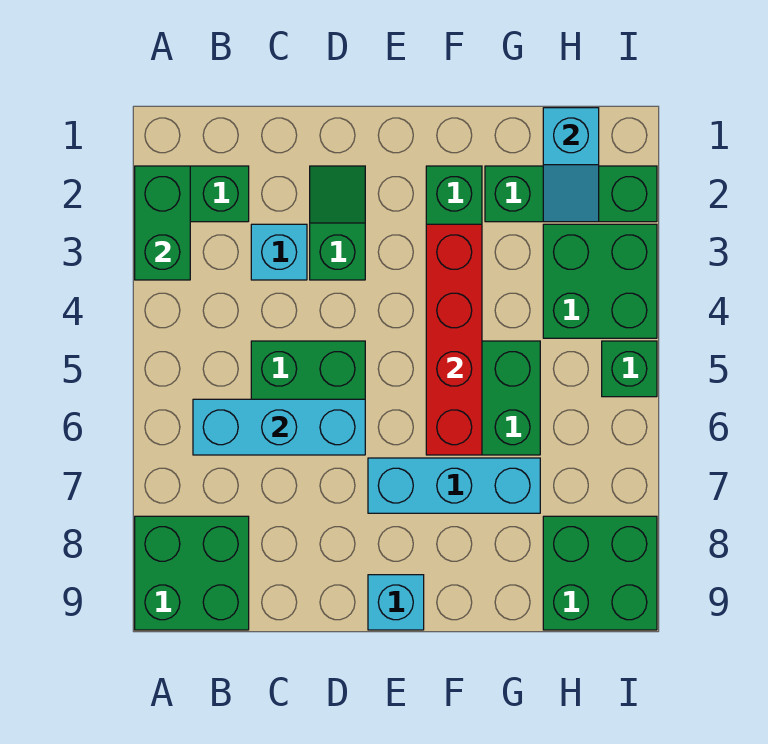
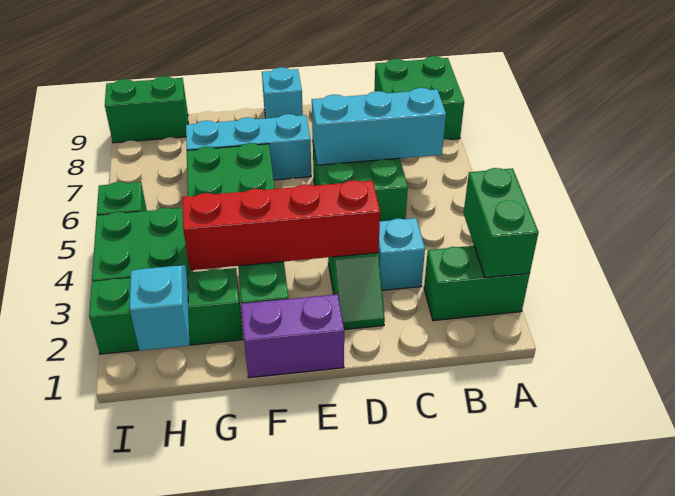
none -> purple 1x2 brick [241,294,344,378]
red 1x4 brick [426,224,482,455] -> red 1x4 brick turned to [182,180,380,270]
green 2x2 brick [543,516,657,630] -> green 1x2 brick [105,76,188,143]

